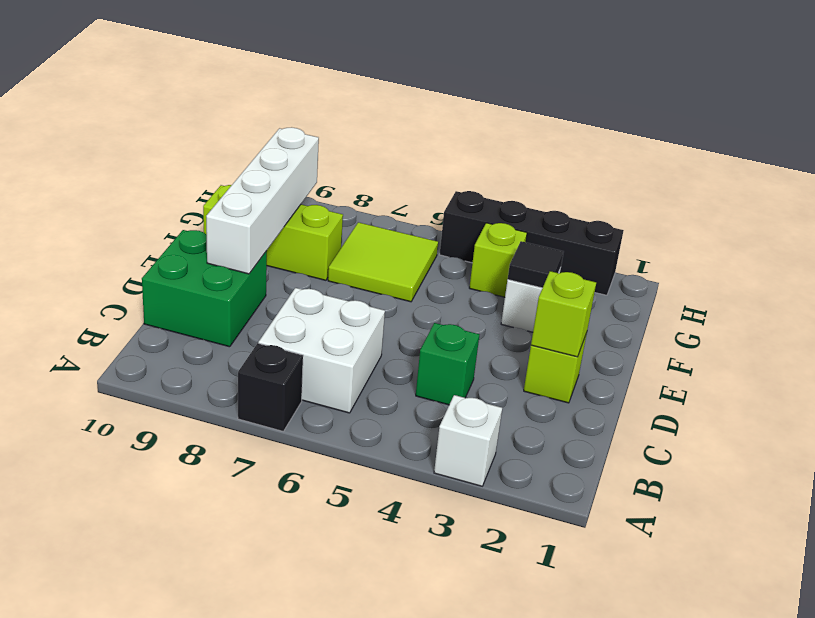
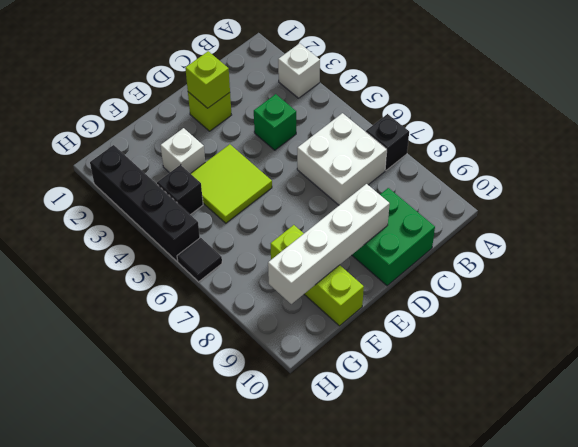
black 1x1 tile [508,241,563,288] -> black 1x1 tile moved to [177,238,222,282]
lime 2x2 tile [328,222,438,302] -> lime 2x2 tile moved to [191,144,272,223]
lime 1x1 brick [469,223,527,297] -> black 1x1 brick [157,165,203,215]

